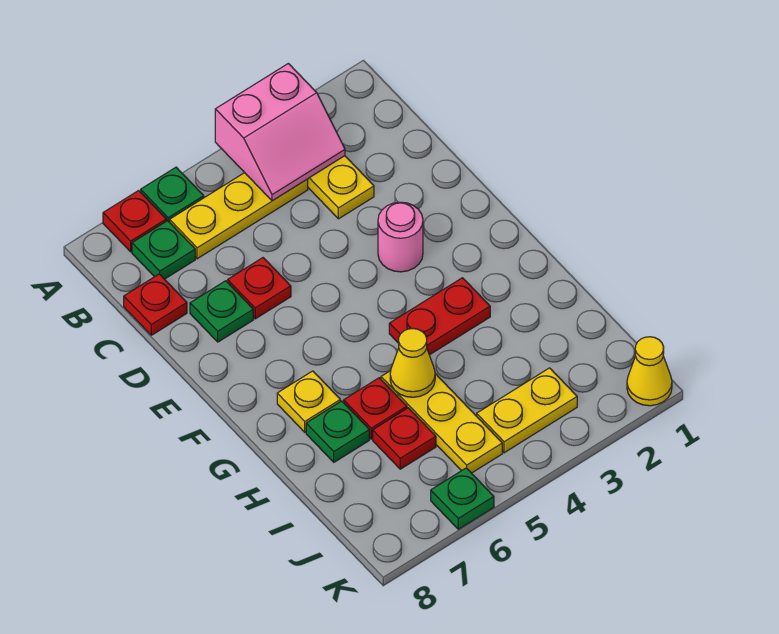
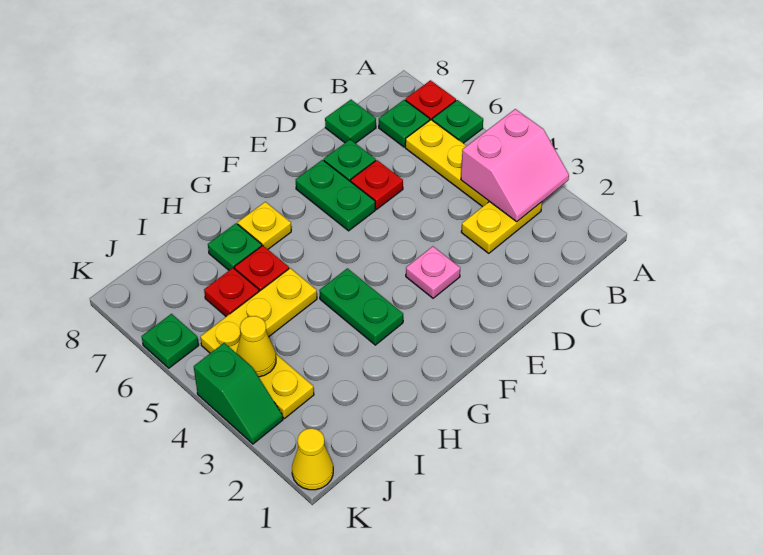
pink 2x2 slope [215,63,345,201] -> pink 2x2 slope turned to [461,109,569,222]
red 1x1 plate [124,274,187,335] -> green 1x1 plate [325,100,376,143]
pink 1x1 round brick [378,202,423,272] -> pink 1x1 plate [406,246,460,298]
none -> green 1x2 plate [296,160,375,231]
red 1x2 plate [389,278,490,355] -> green 1x2 plate [319,268,403,345]
yellow 1x1 cone [390,329,435,397] -> yellow 1x1 cone moved to [236,316,276,377]
none -> green 1x2 slope [194,343,283,444]

